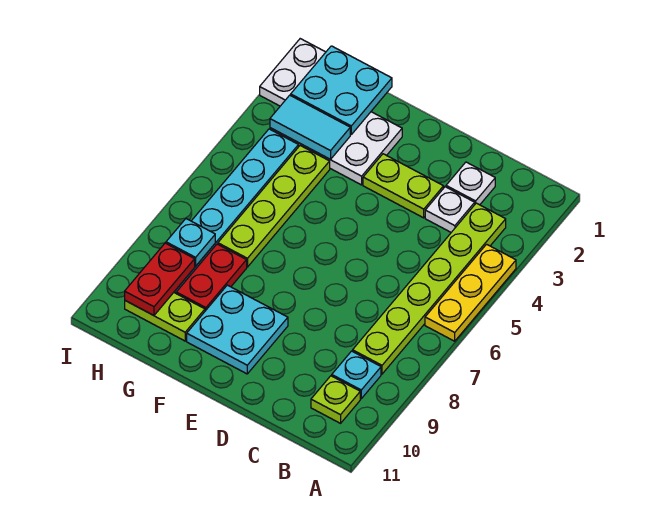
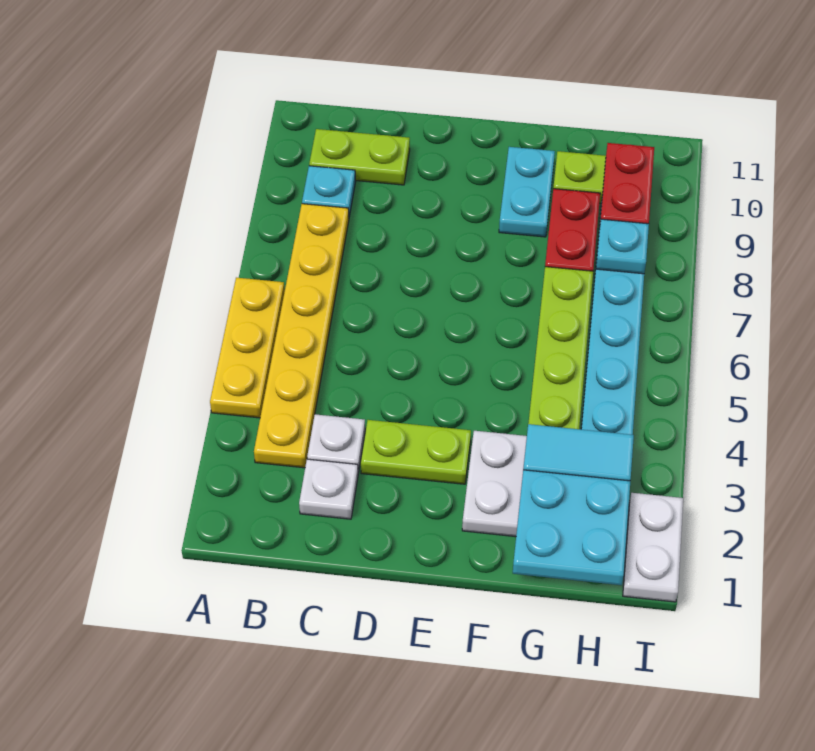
lime 1x6 plate [353,203,506,374] -> yellow 1x6 plate [254,204,349,468]
lime 1x1 plate [311,376,360,423] -> lime 1x2 plate [309,129,410,185]
cyan 2x2 plate [187,285,288,374] -> cyan 1x2 plate [499,147,555,237]

